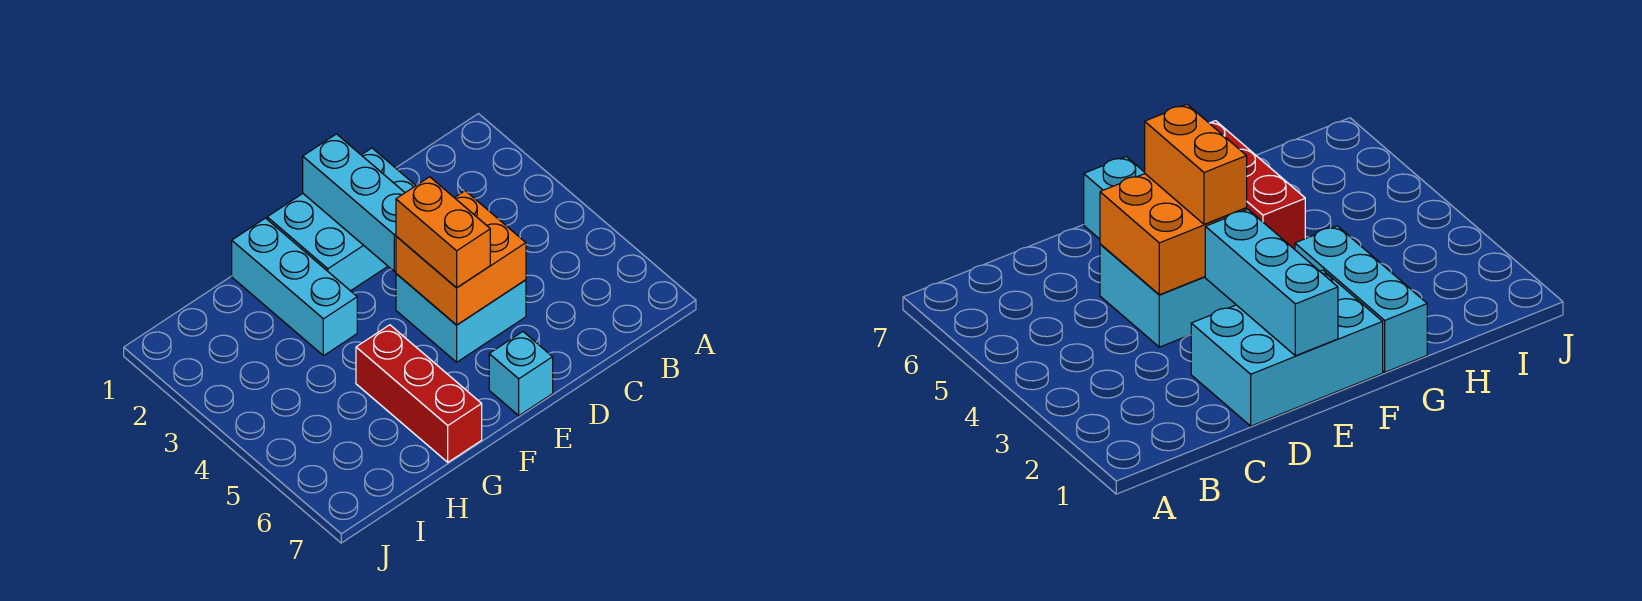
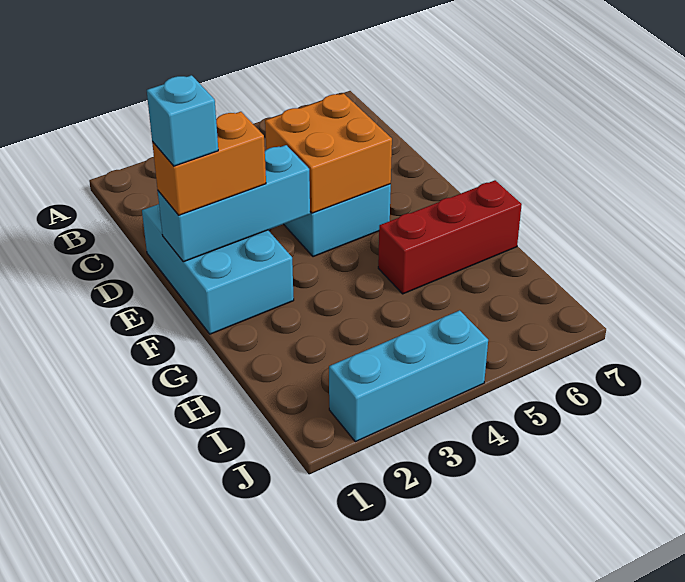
orange 1x2 brick [396,177,490,288] -> orange 1x2 brick moved to [152,112,266,215]
cyan 1x1 brick [489,332,553,416] -> cyan 1x1 brick moved to [147,75,218,166]
cyan 1x3 brick [232,218,357,356] -> cyan 1x3 brick moved to [329,310,488,442]

